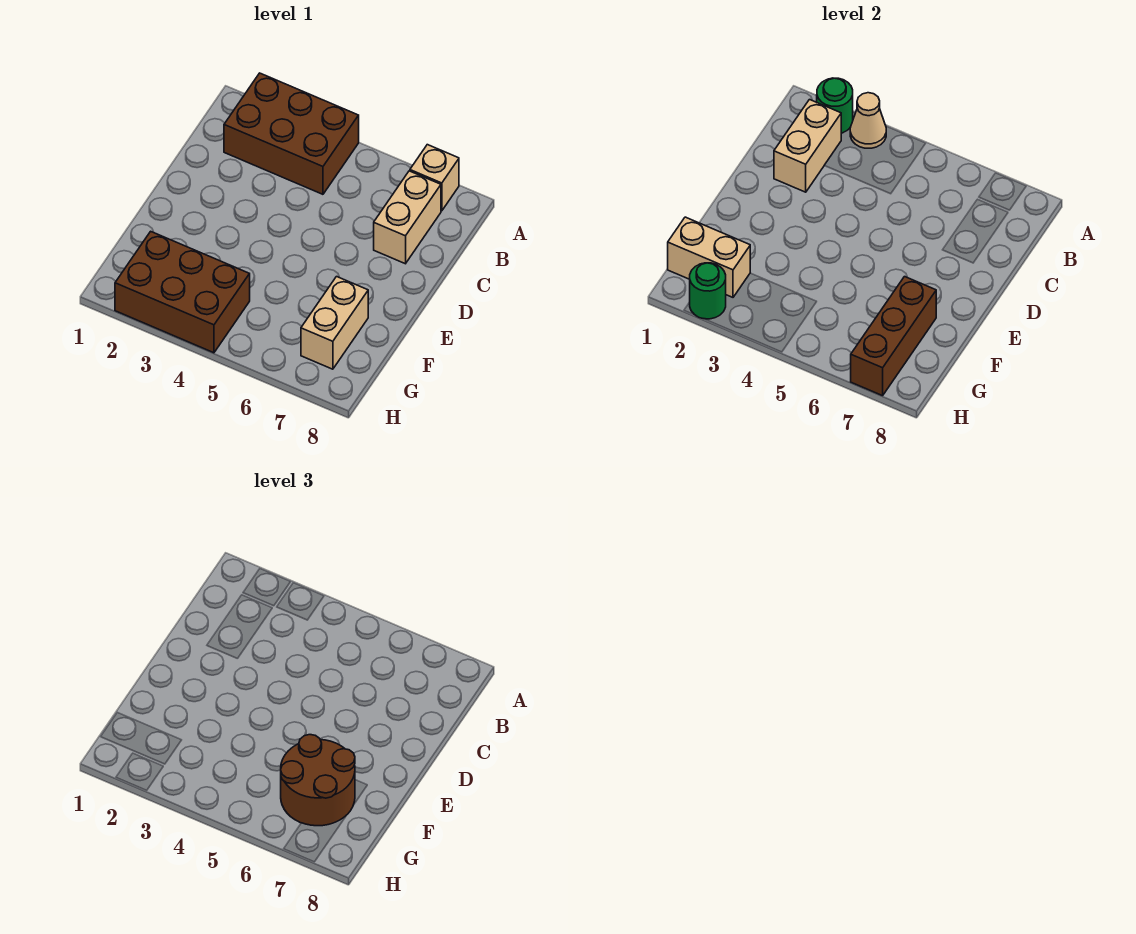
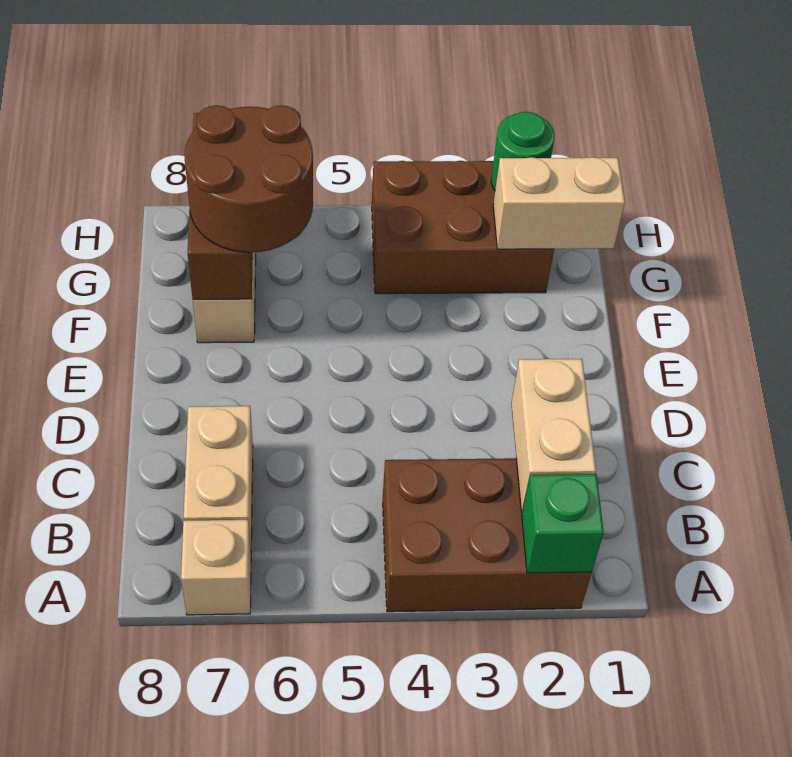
green 1x1 round brick [817,78,853,133] -> green 1x1 brick [522,474,604,573]
tan 1x1 cone [850,93,886,148] -> none

